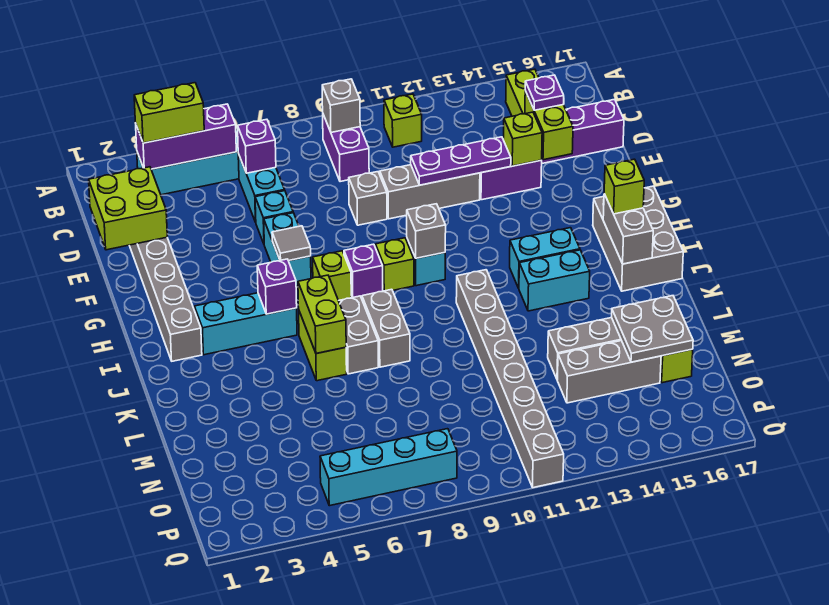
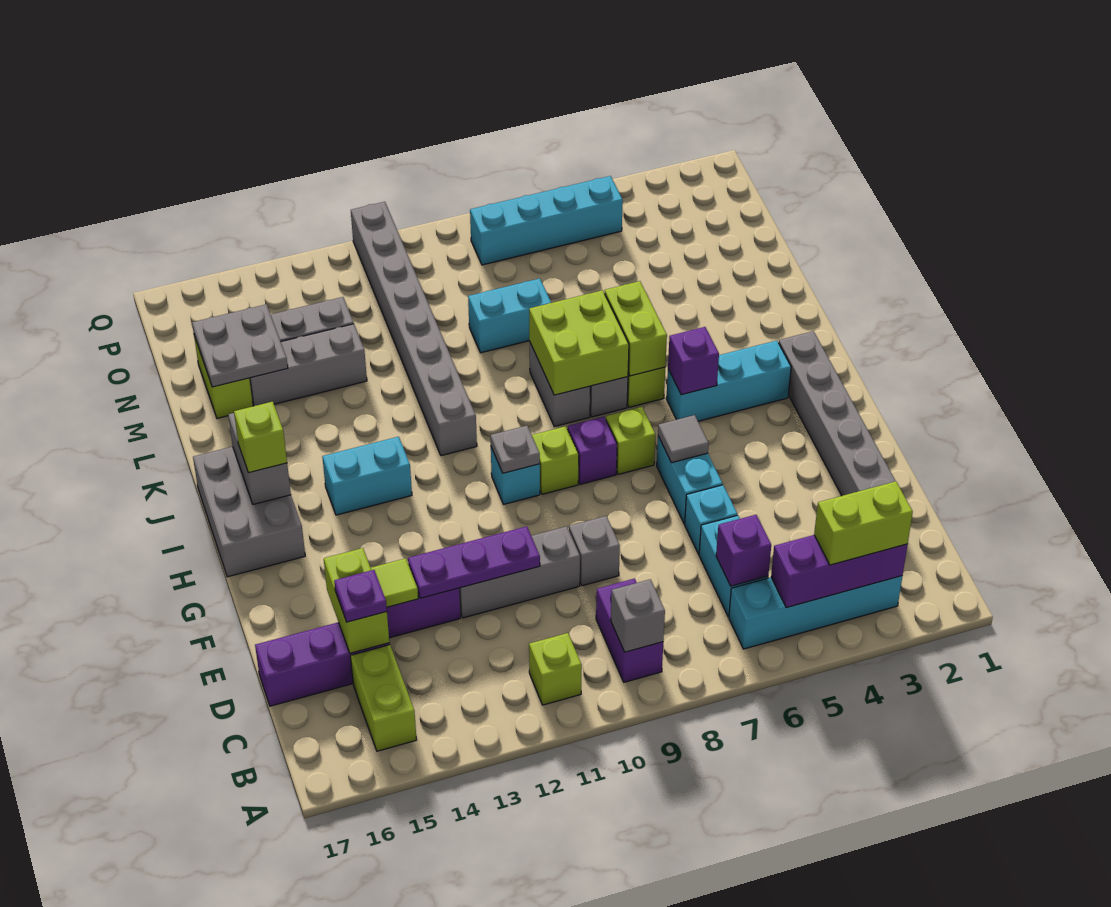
lime 2x2 brick [89,167,167,250] -> lime 2x2 brick moved to [529,290,629,395]
lime 1x1 brick [503,112,542,166] -> lime 1x1 tile [371,558,418,607]
grey 1x1 brick [407,204,446,258] -> grey 1x1 plate [490,426,540,473]
cyan 1x2 brick [519,250,590,311] -> cyan 1x2 brick moved to [468,278,551,353]

